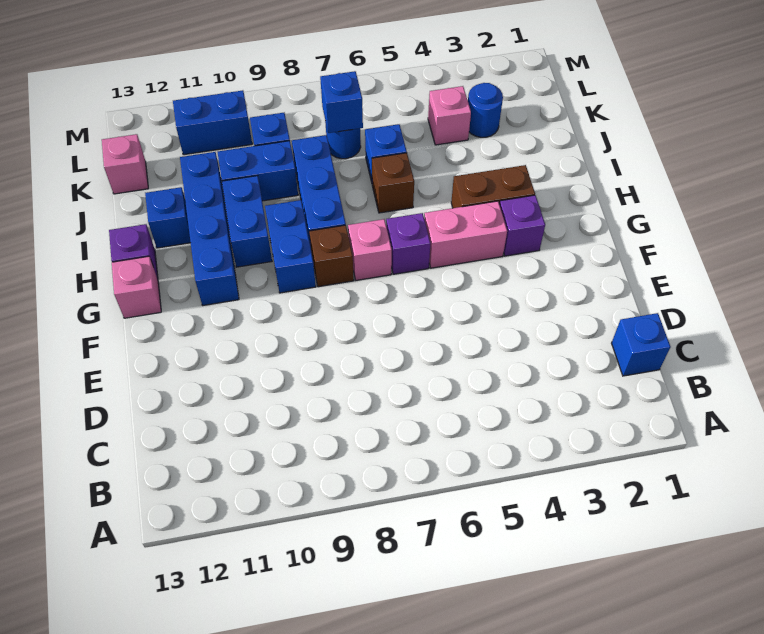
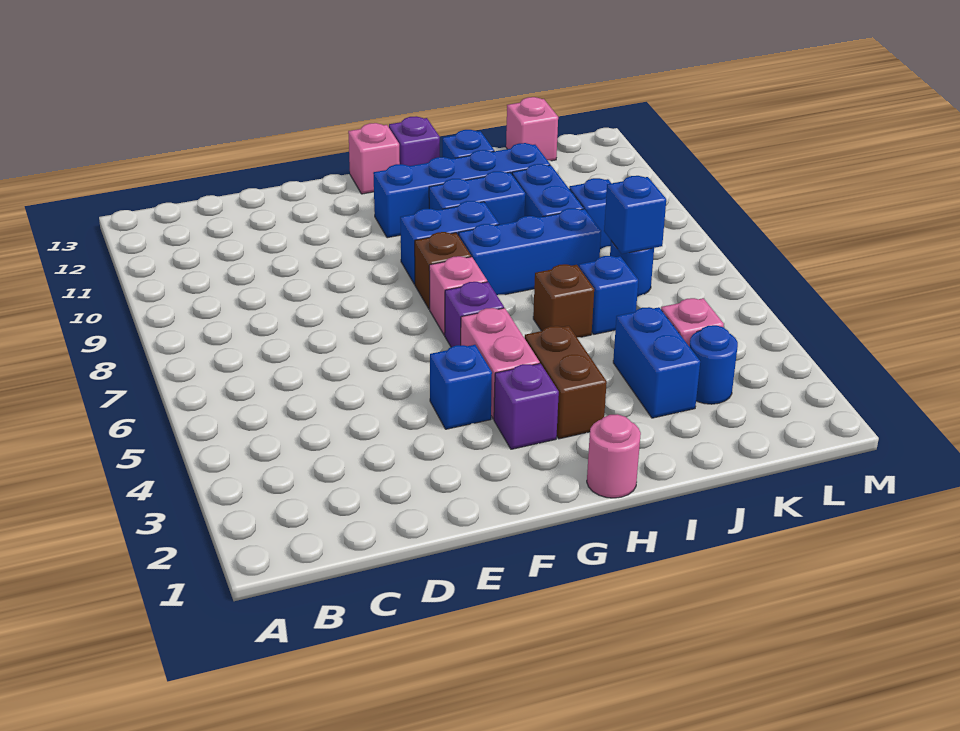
blue 1x1 brick [612,313,671,376] -> blue 1x1 brick moved to [430,345,492,429]
none -> pink 1x1 round brick [587,414,641,498]
blue 1x2 brick [173,90,252,155] -> blue 1x2 brick moved to [613,307,700,418]

